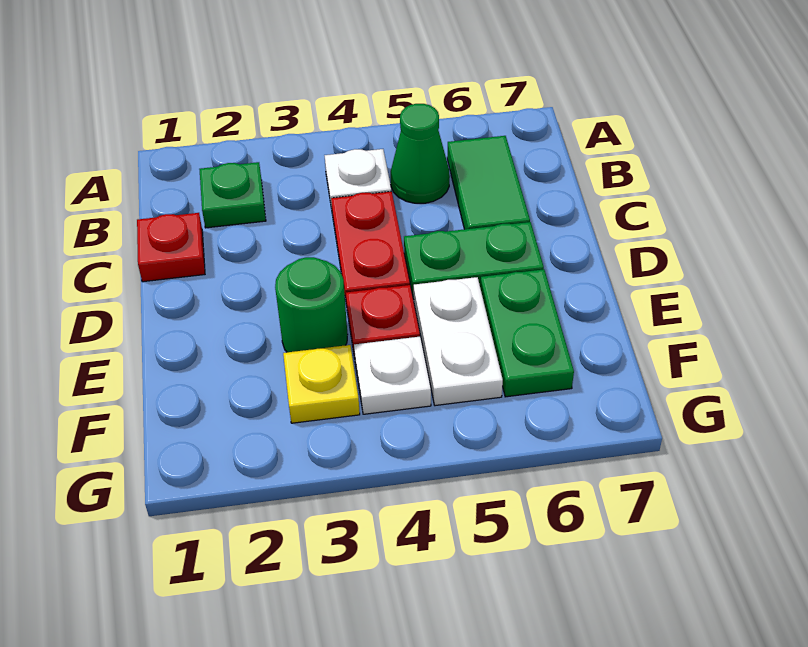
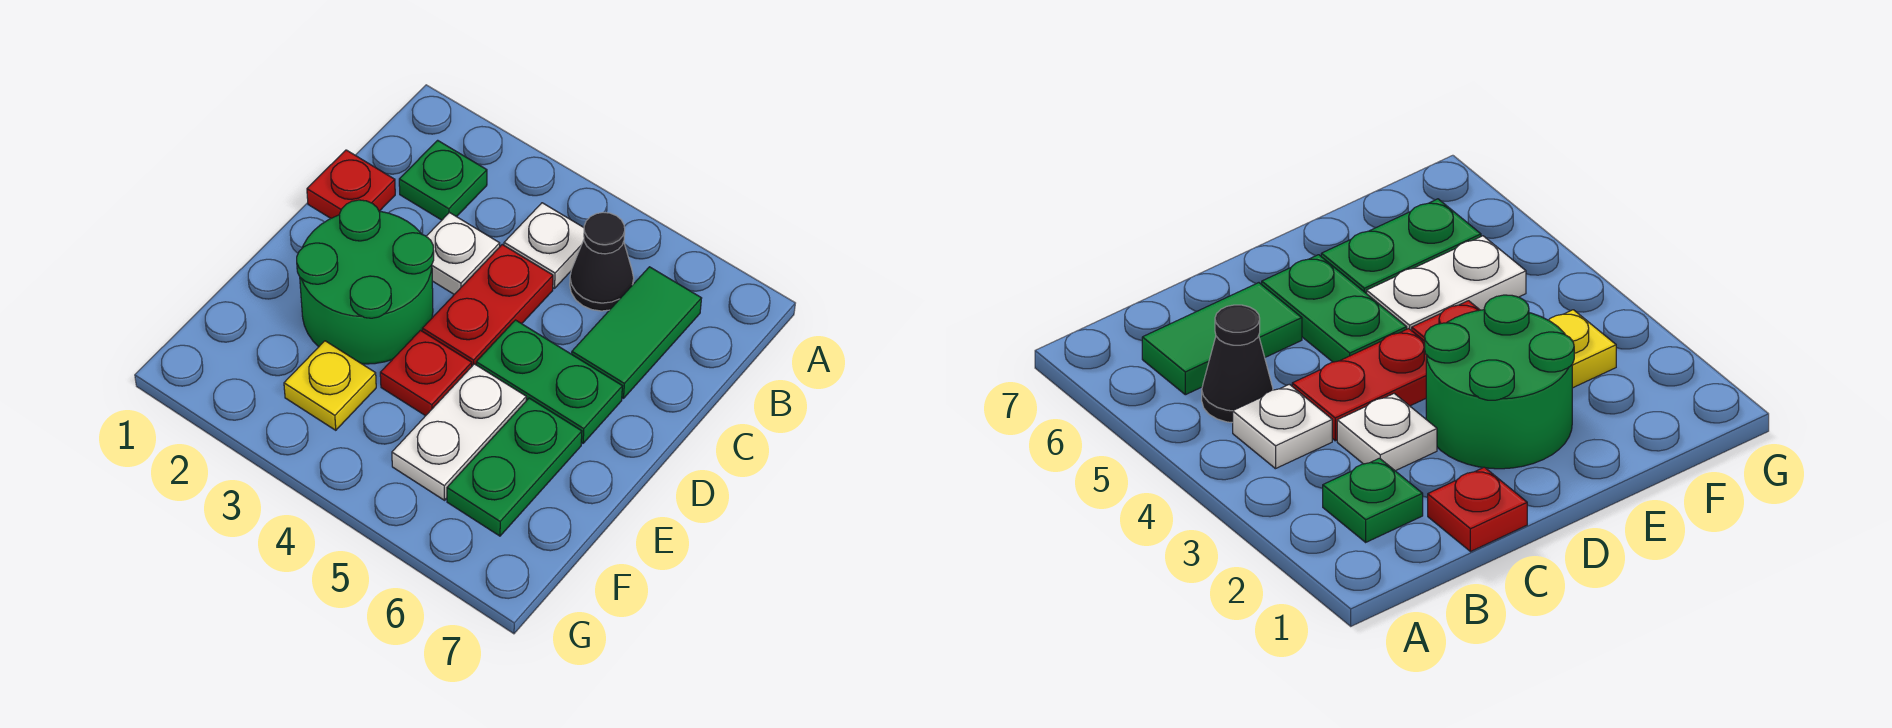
green 1x1 cone [391,104,450,203] -> black 1x1 cone [570,212,634,311]
green 1x1 round brick [275,257,348,352] -> green 2x2 round brick [297,200,434,364]
white 1x1 plate [354,336,431,414] -> white 1x1 plate moved to [426,213,500,294]

